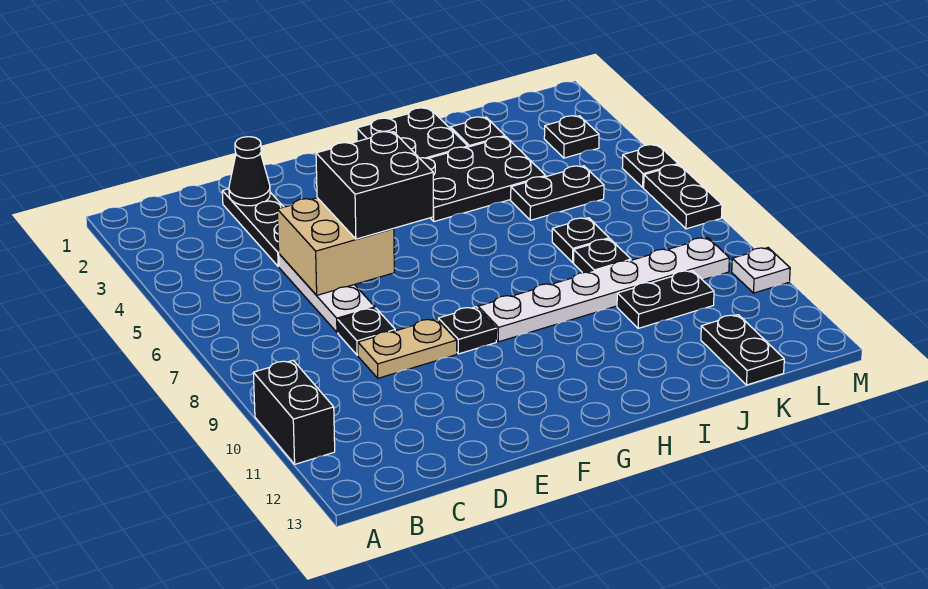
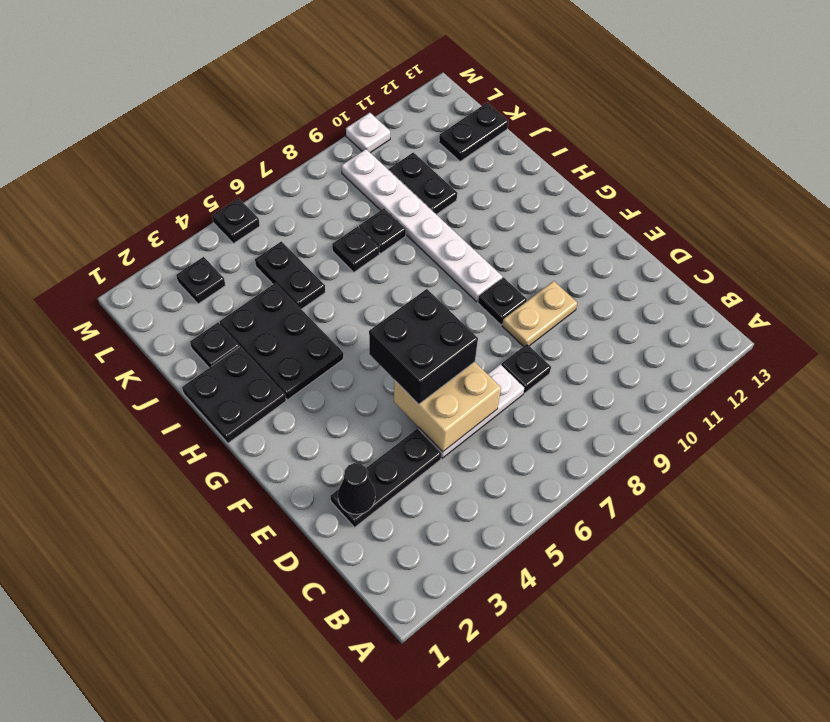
black 1x2 brick [253,361,335,464] -> none
tan 1x2 plate [358,319,457,378] -> tan 1x2 plate turned to [502,281,577,346]
black 1x2 plate [644,165,722,229] -> none

